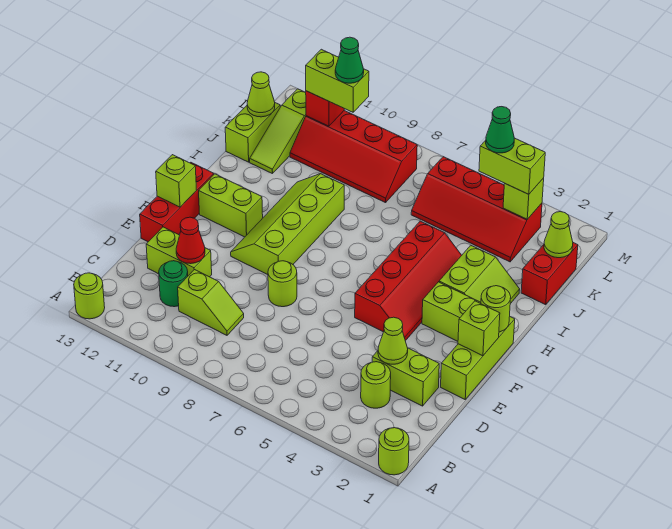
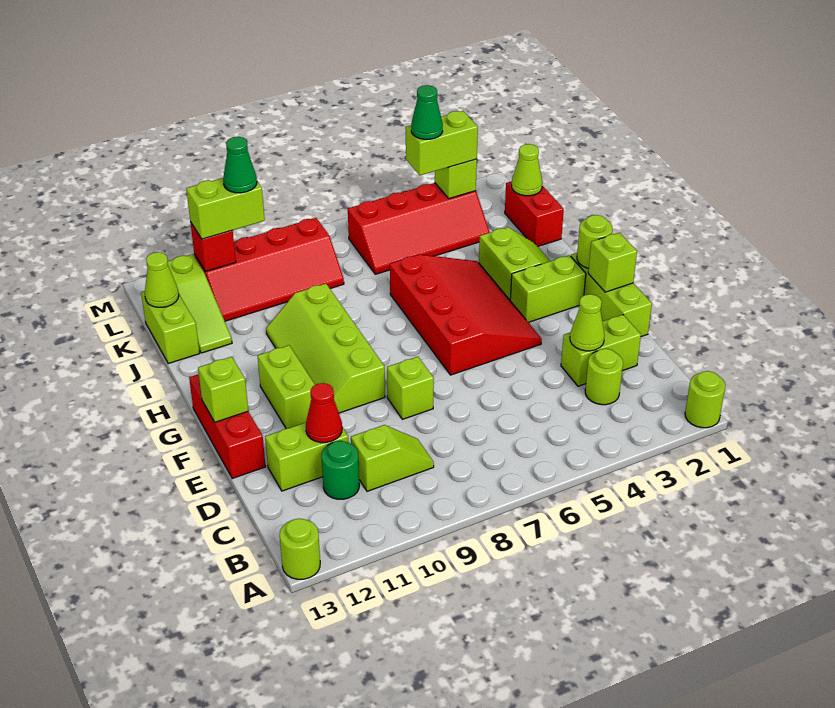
lime 1x1 round brick [268,261,297,307] -> lime 1x1 brick [387,357,434,419]
red 2x4 slope [355,221,462,341] -> red 3x4 slope [390,255,542,375]
lime 1x2 brick [199,174,263,237] -> lime 1x2 brick turned to [258,345,315,429]

